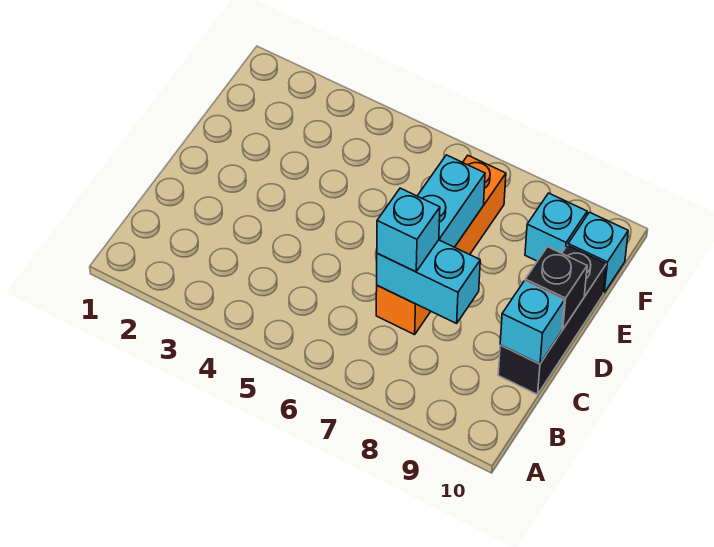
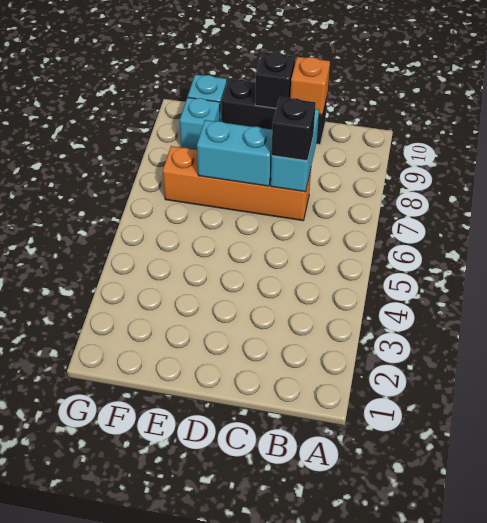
cyan 1x1 brick [377,188,440,272] -> black 1x1 brick [272,97,316,161]
cyan 1x1 brick [500,281,564,364] -> orange 1x1 brick [290,57,330,115]

